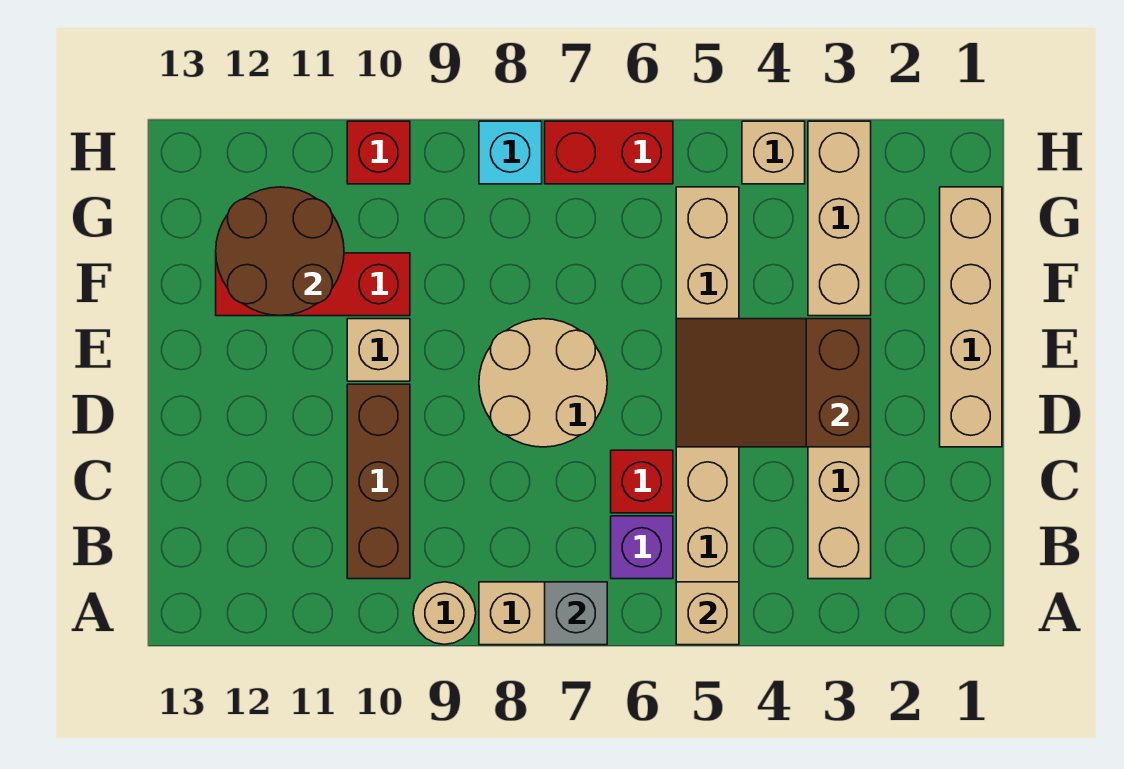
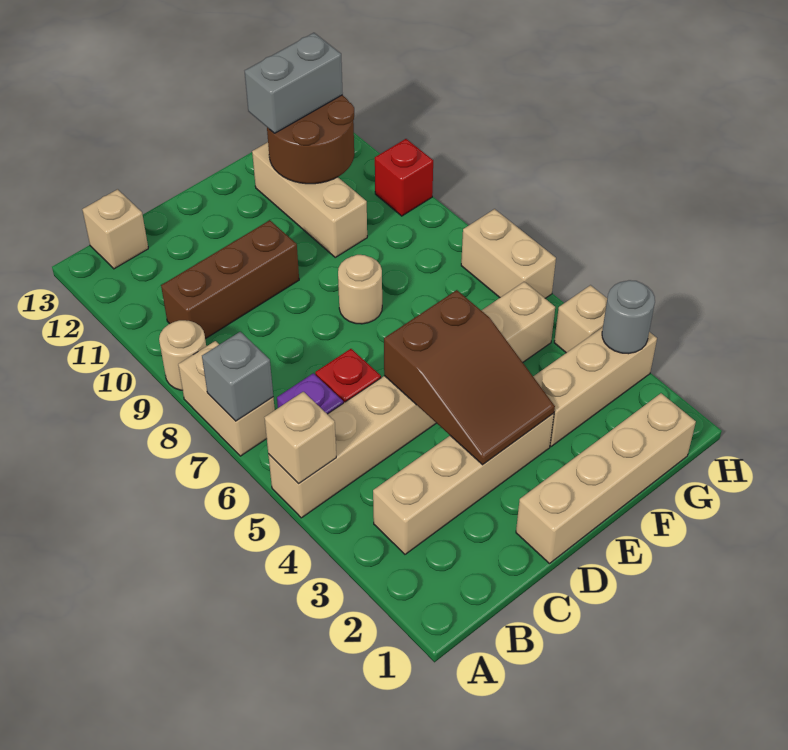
brown 2x3 slope [676,319,871,447] -> brown 2x3 slope turned to [384,290,555,465]
tan 2x2 round brick [479,319,607,447] -> tan 1x1 round brick [338,255,382,324]
tan 1x1 brick [347,319,410,381] -> tan 1x1 brick moved to [82,189,148,269]
red 1x3 brick [216,253,410,316] -> tan 1x3 brick [252,142,367,257]
none -> grey 1x2 brick [245,33,343,133]
none -> grey 1x1 round brick [602,280,655,354]
red 1x2 brick [545,121,673,184] -> tan 1x2 brick [461,209,556,298]
cyan 1x1 brick [479,121,542,184] -> none

